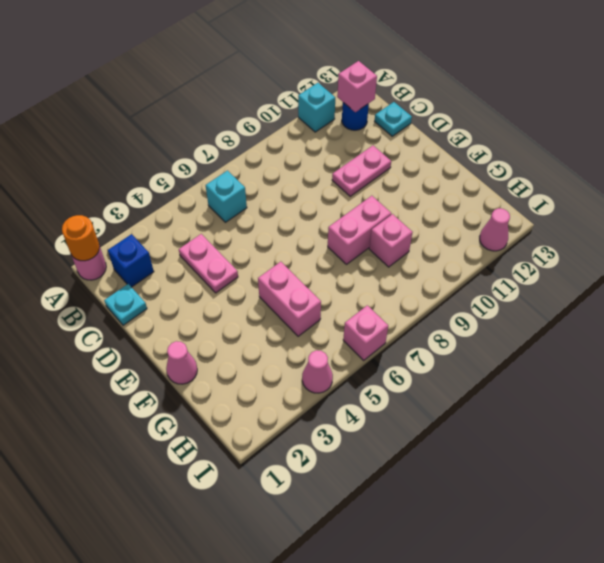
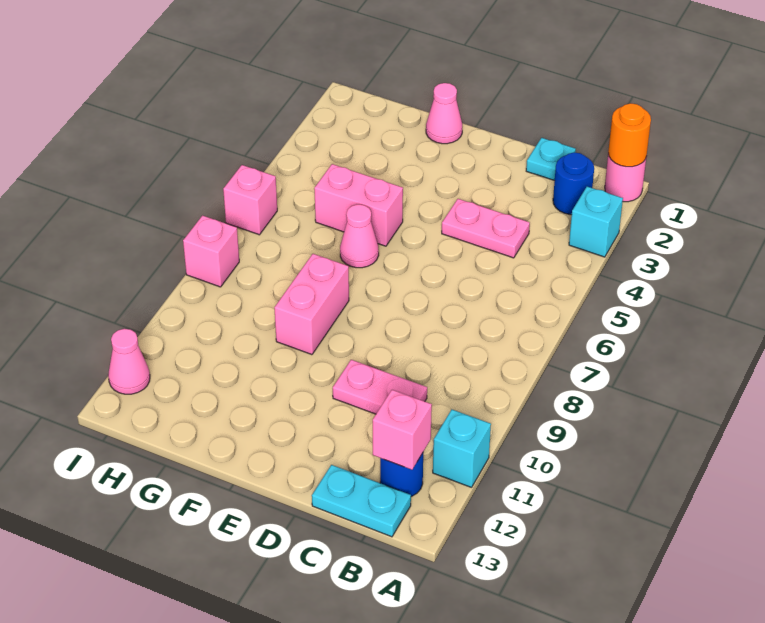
blue 1x1 brick [108,234,154,287] -> blue 1x1 round brick [553,152,594,215]
cyan 1x1 brick [206,171,247,222] -> cyan 1x1 brick moved to [569,187,623,257]
cyan 1x1 plate [375,102,412,136] -> cyan 1x2 plate [312,465,411,537]
pink 1x2 plate [332,146,391,196] -> pink 1x2 plate turned to [333,360,427,414]
pink 1x1 brick [369,214,413,267] -> pink 1x1 brick moved to [183,215,239,287]
pink 1x1 cone [302,350,333,393] -> pink 1x1 cone moved to [340,205,379,268]

